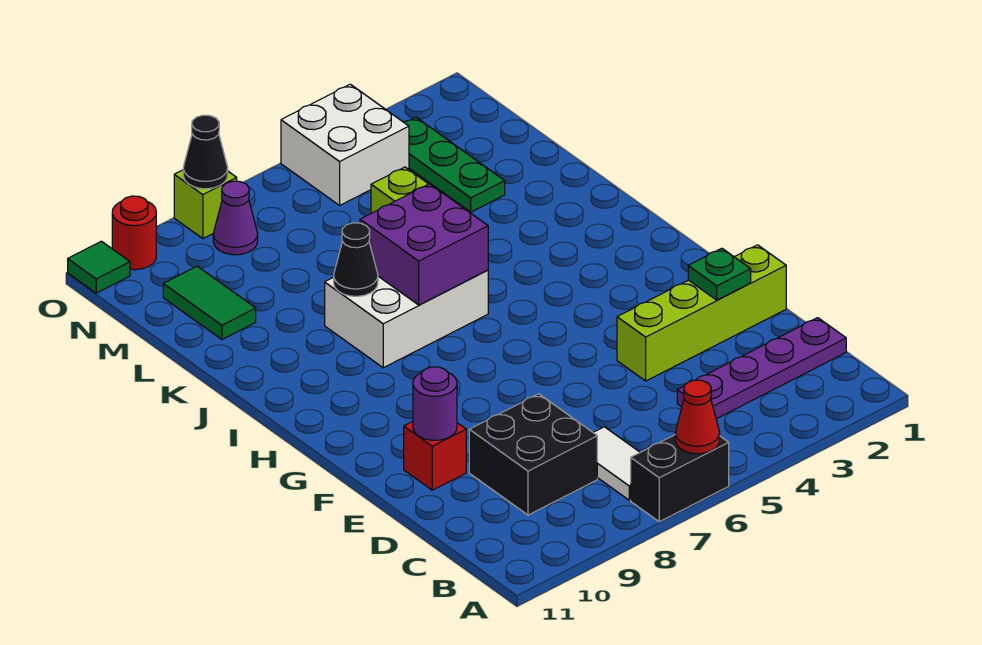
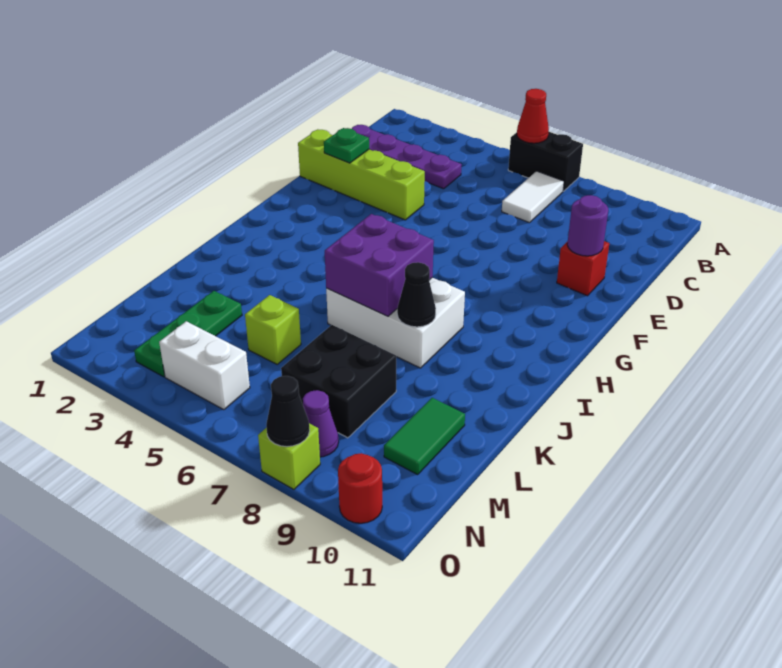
black 2x2 brick [469,394,597,515] -> black 2x2 brick moved to [281,325,396,438]
white 2x2 brick [281,84,409,205] -> white 1x2 brick [159,321,250,410]
green 1x1 tile [68,241,130,293] -> none

